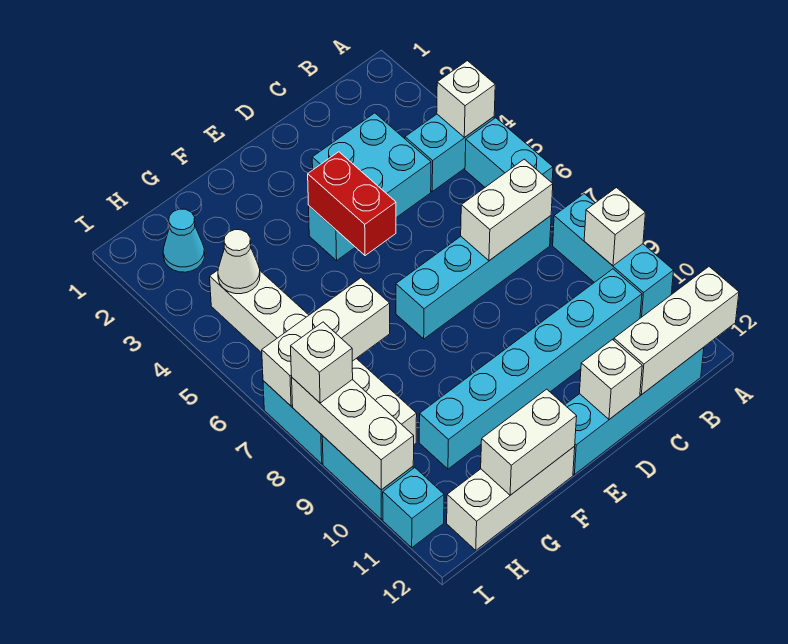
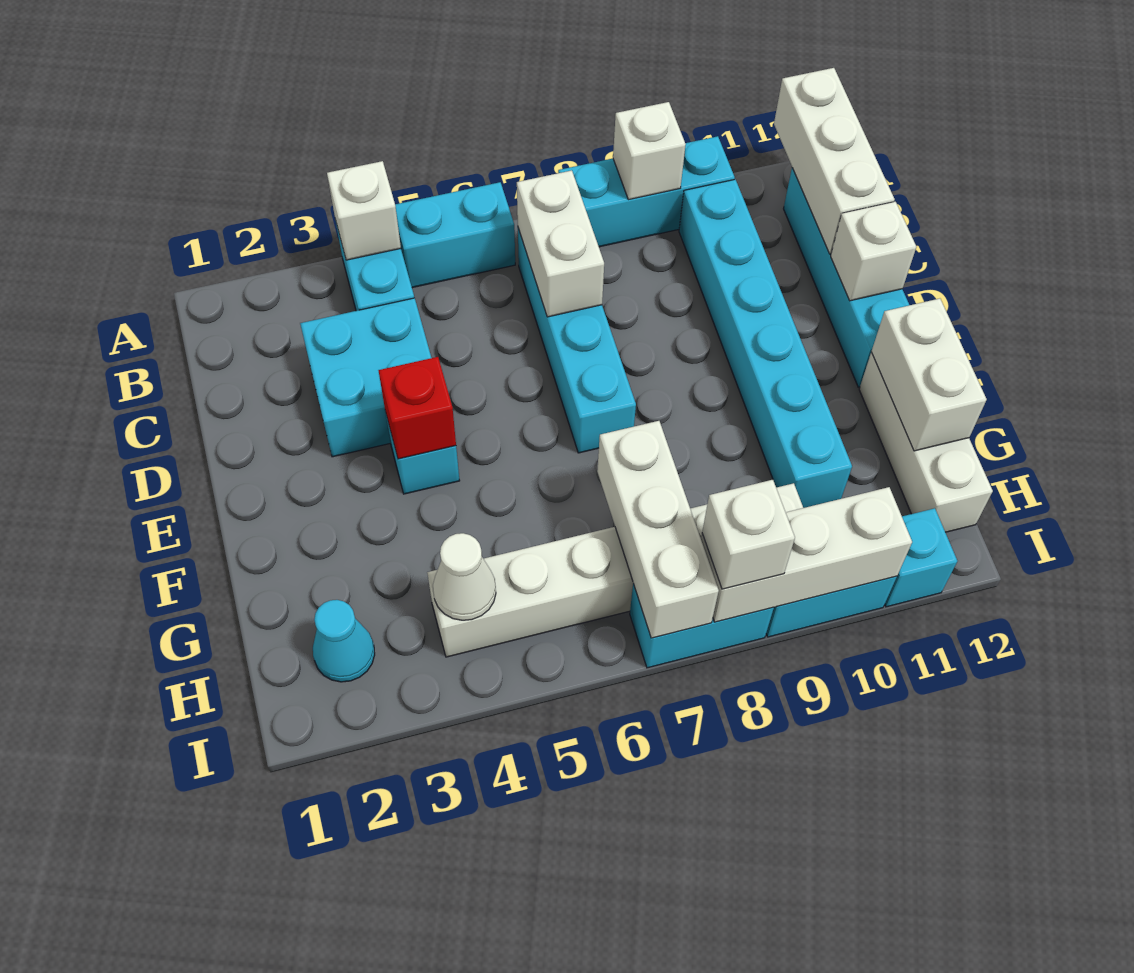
red 1x2 brick [308,152,396,256] -> red 1x1 brick [378,357,456,459]

